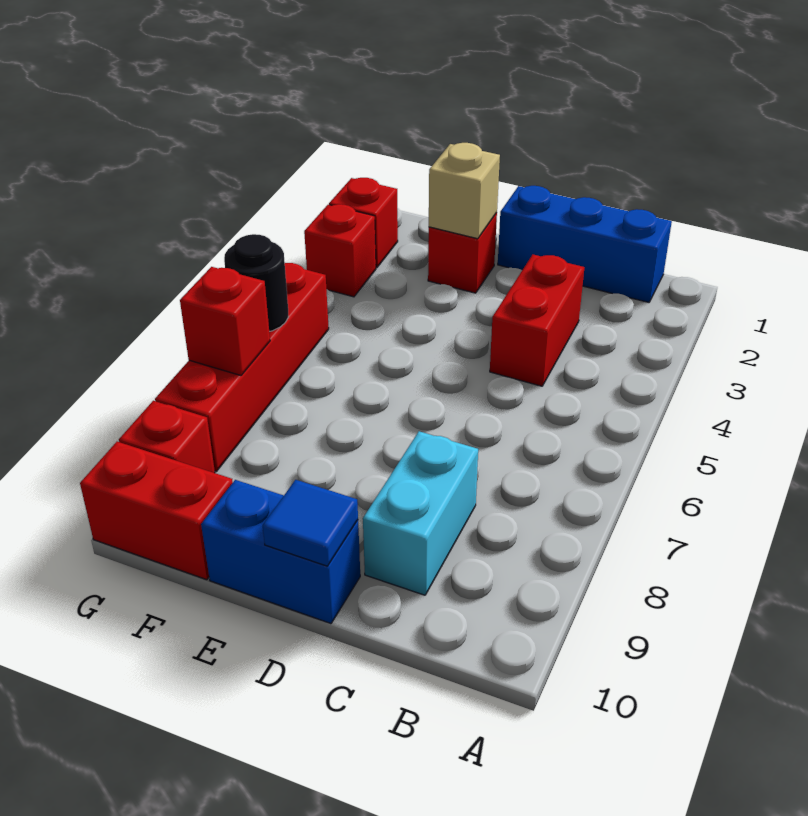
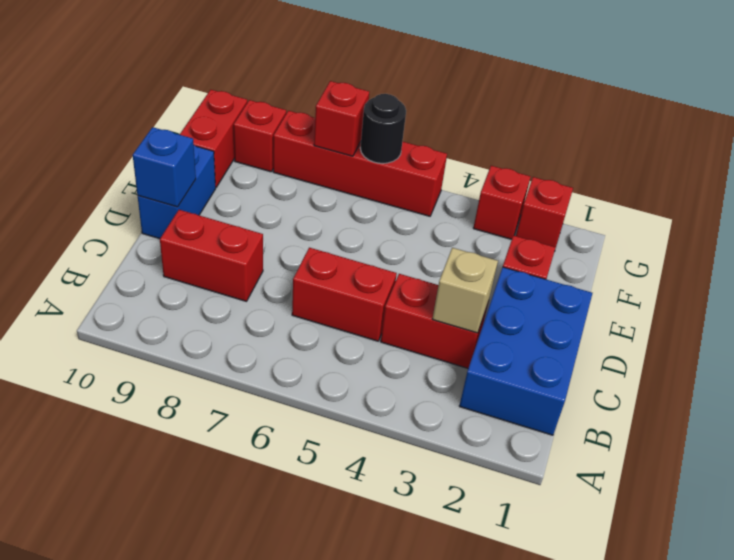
blue 1x3 brick [498,186,672,302] -> blue 2x3 brick [459,267,592,435]
none -> red 1x2 brick [292,248,397,341]
cyan 1x2 brick [363,431,478,595] -> red 1x2 brick [160,210,263,301]
blue 1x1 tile [263,480,358,566] -> blue 1x1 brick [133,127,196,207]
tan 1x1 brick [429,143,500,239] -> tan 1x1 brick moved to [433,248,498,333]

